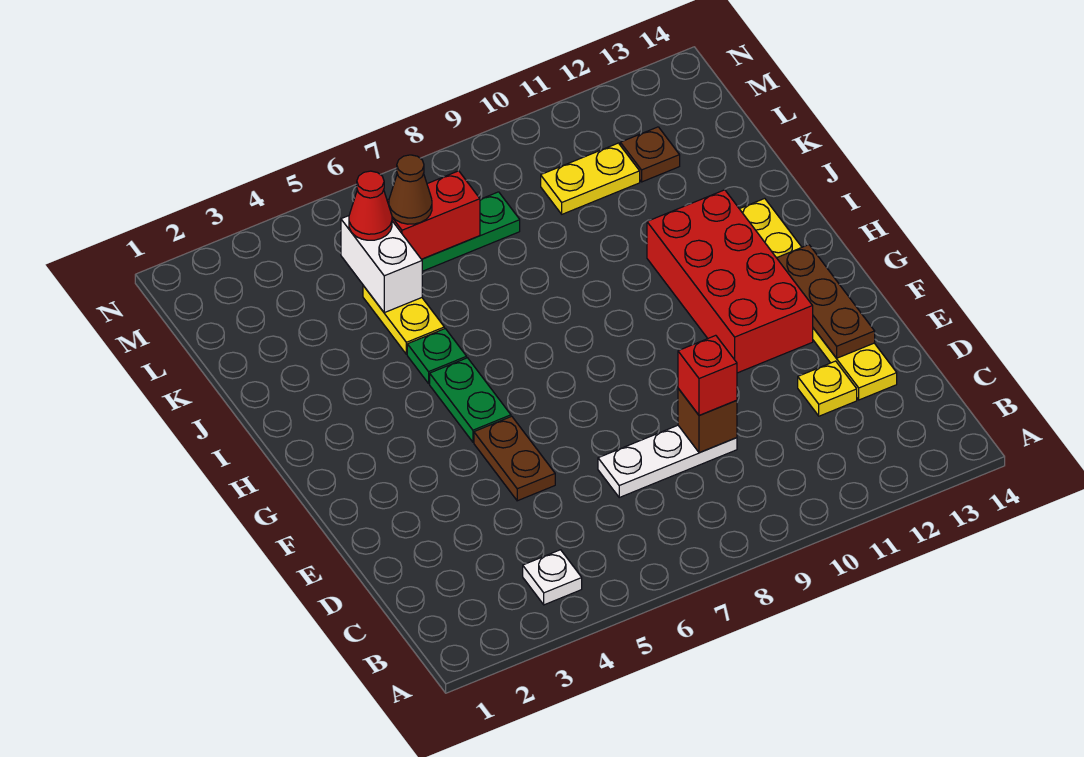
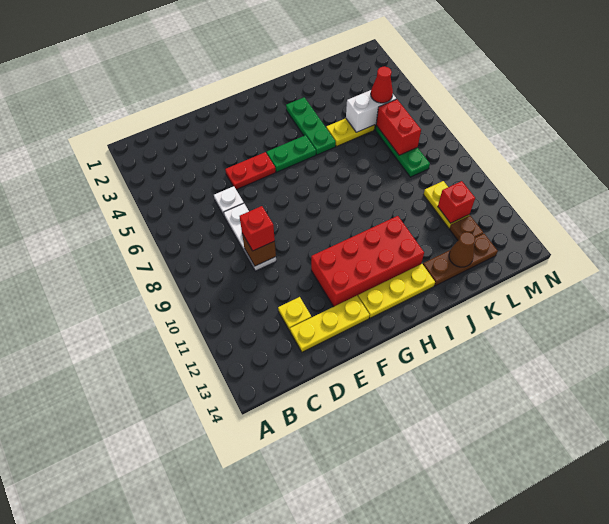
white 1x1 plate [523,550,582,605] -> white 1x1 plate moved to [214,186,244,215]
brown 1x2 plate [474,416,555,501] -> red 1x2 plate [225,152,276,190]
brown 1x3 plate [777,245,875,358] -> brown 1x3 plate moved to [423,234,498,286]
green 1x1 plate [407,329,467,383] -> green 1x3 plate [286,97,336,155]
brown 1x1 cone [389,155,432,224] -> brown 1x1 cone moved to [449,232,475,267]
none -> red 1x1 brick [438,181,475,223]

